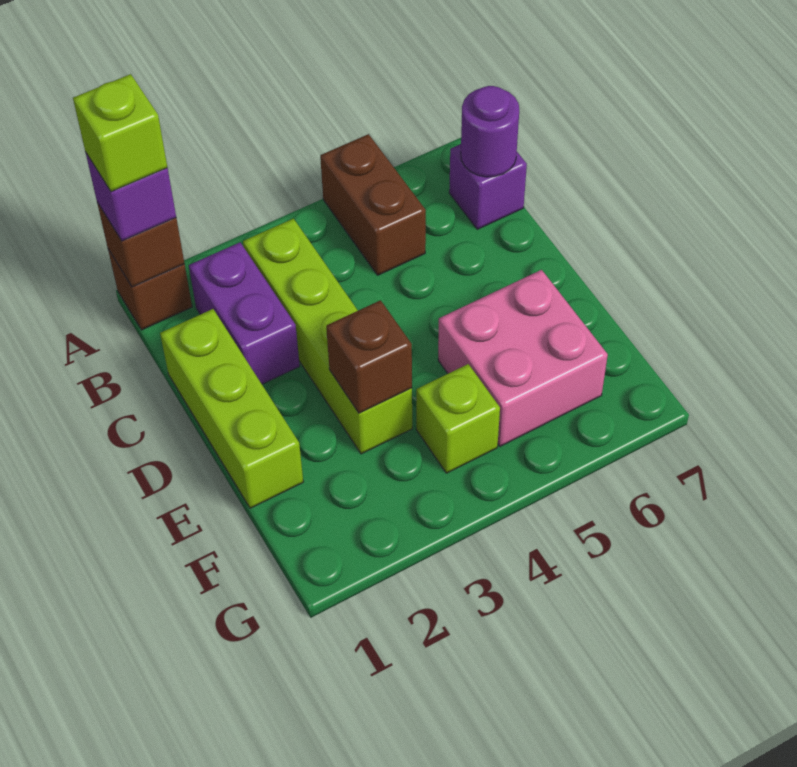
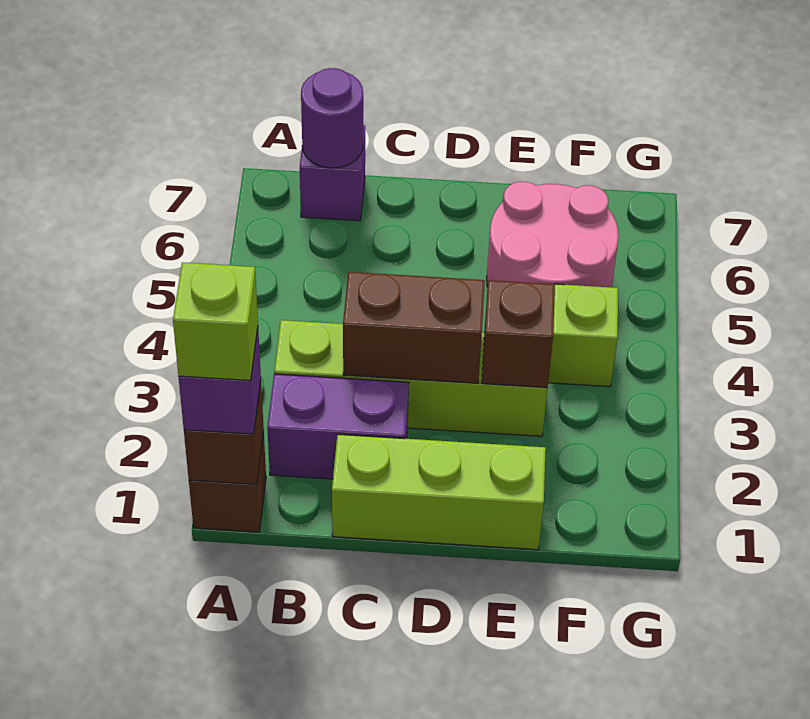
brown 1x2 brick [320,134,426,275] -> brown 1x2 brick moved to [343,272,485,383]
pink 2x2 brick [438,270,608,446] -> pink 2x2 round brick [487,182,619,287]

